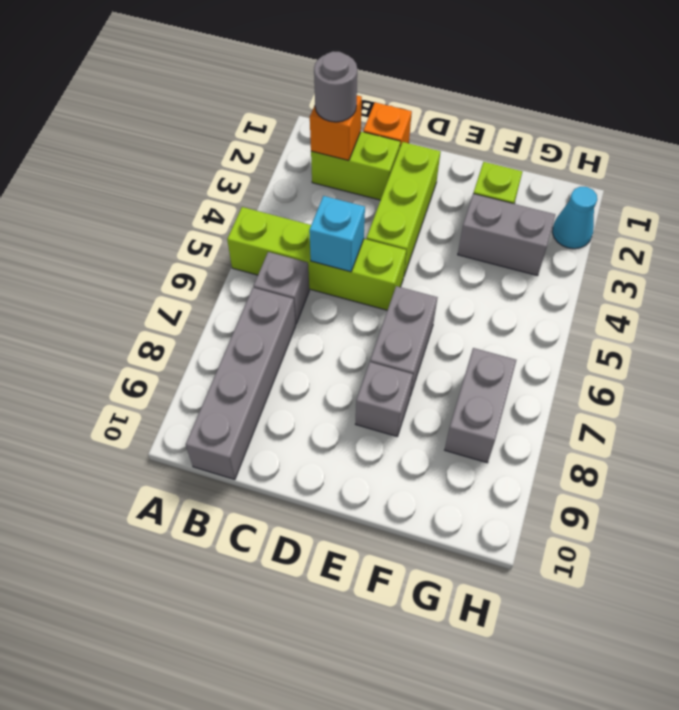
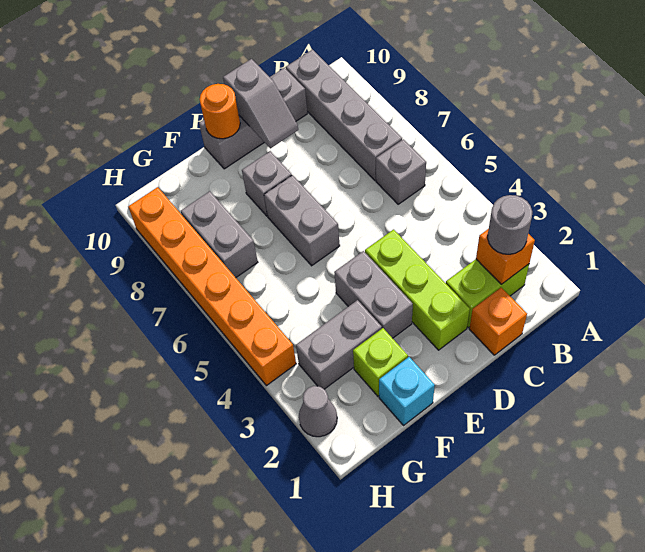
lime 1x4 brick [227,207,406,310] -> none
cyan 1x1 brick [309,196,365,272] -> cyan 1x1 brick moved to [379,357,435,426]
none -> grey 1x3 brick [199,68,307,169]
none -> grey 1x2 slope [223,59,298,148]
none -> grey 1x2 brick [334,251,413,338]
none -> orange 1x1 round brick [200,84,240,139]
cyan 1x1 cone [552,187,597,249] -> grey 1x1 cone [299,386,337,437]
none -> orange 1x6 brick [128,187,296,386]

